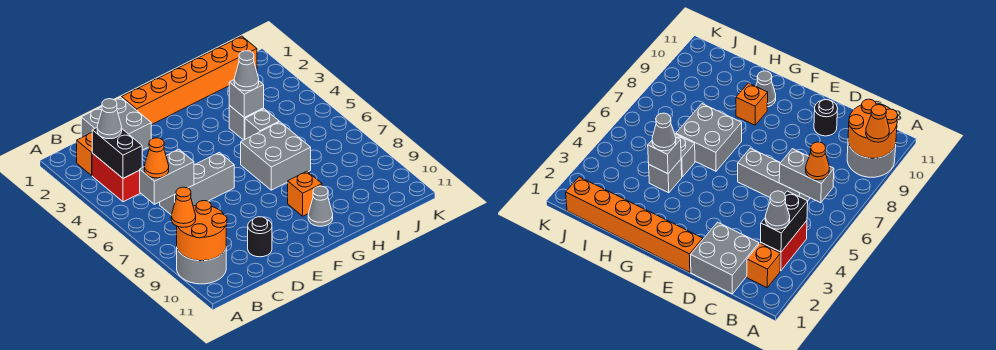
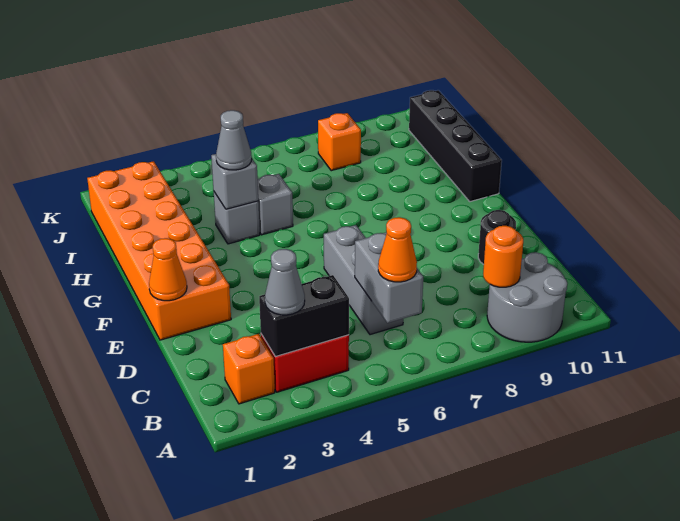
orange 2x2 round brick [177,201,227,261] -> orange 1x1 round brick [483,226,523,287]
orange 1x1 cone [171,187,196,227] -> orange 1x1 cone moved to [149,238,187,301]
grey 2x2 brick [81,97,151,150] -> none
orange 1x6 brick [122,36,257,125] -> orange 2x6 brick [87,161,231,340]
grey 2x2 brick [241,122,311,190] -> none
orange 1x1 brick [288,171,322,216] -> orange 1x1 brick moved to [318,113,361,171]
grey 1x1 cone [308,186,333,226] -> none
none -> black 1x4 brick [409,90,502,202]

